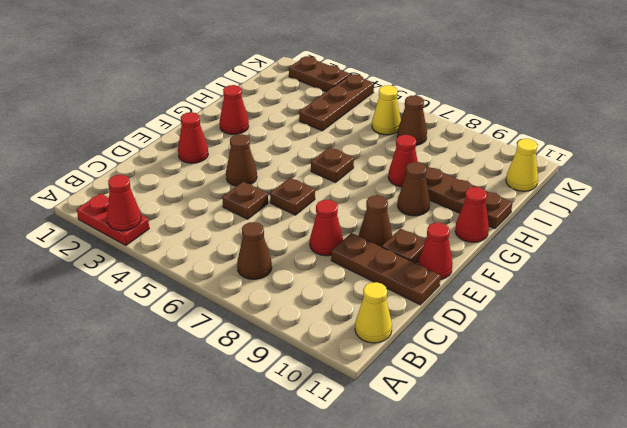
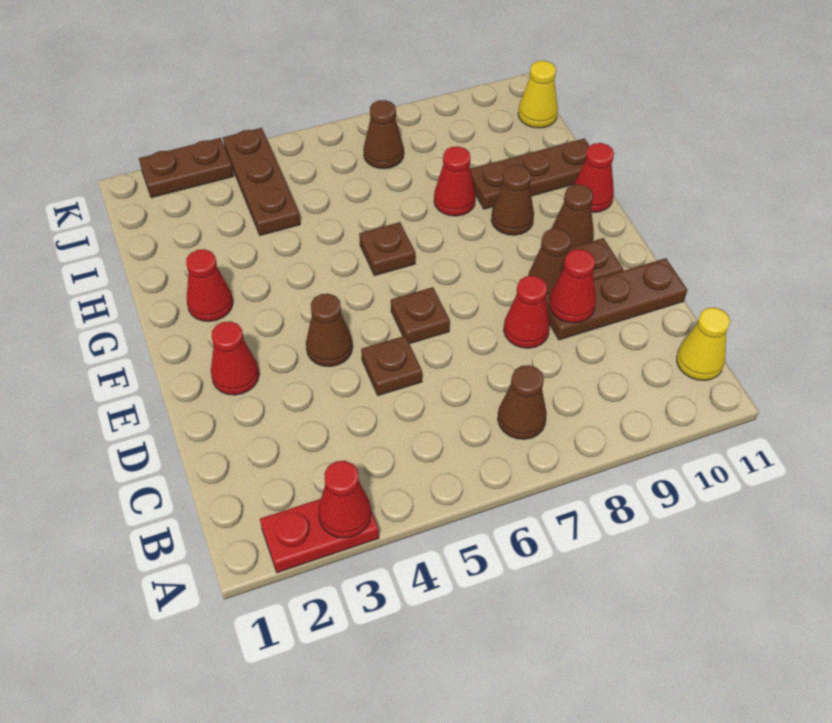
red 1x1 cone [418,223,453,280] -> red 1x1 cone moved to [549,249,596,323]
none -> brown 1x1 cone [551,184,594,247]
yellow 1x1 cone [372,85,401,135] -> none

